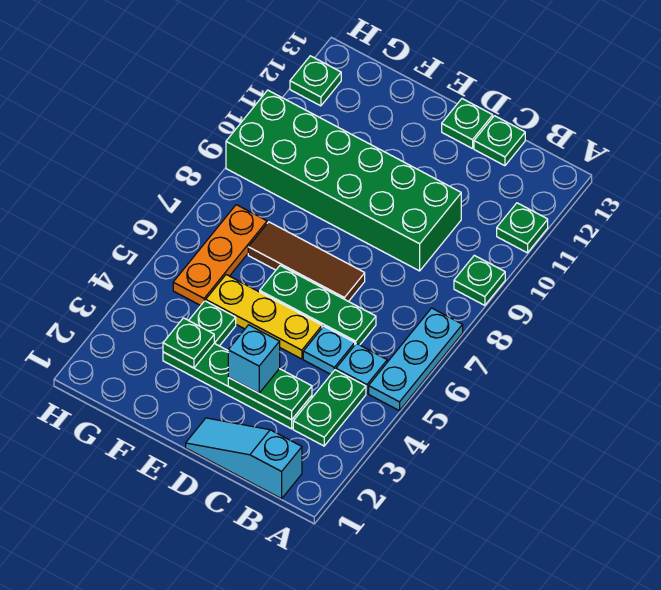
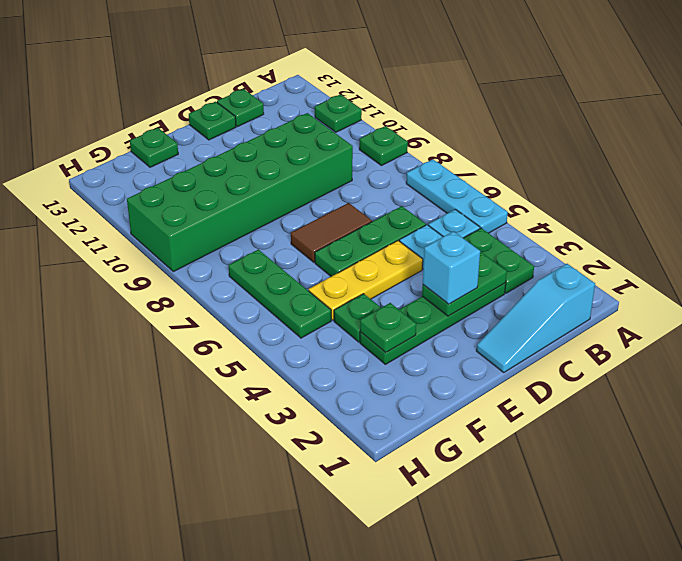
brown 1x3 tile [248,222,365,302] -> brown 1x2 tile [291,203,372,262]
orange 1x3 plate [173,205,267,306] -> green 1x3 plate [229,249,331,338]
green 1x1 plate [290,56,341,106] -> green 1x1 plate moved to [130,128,178,167]

